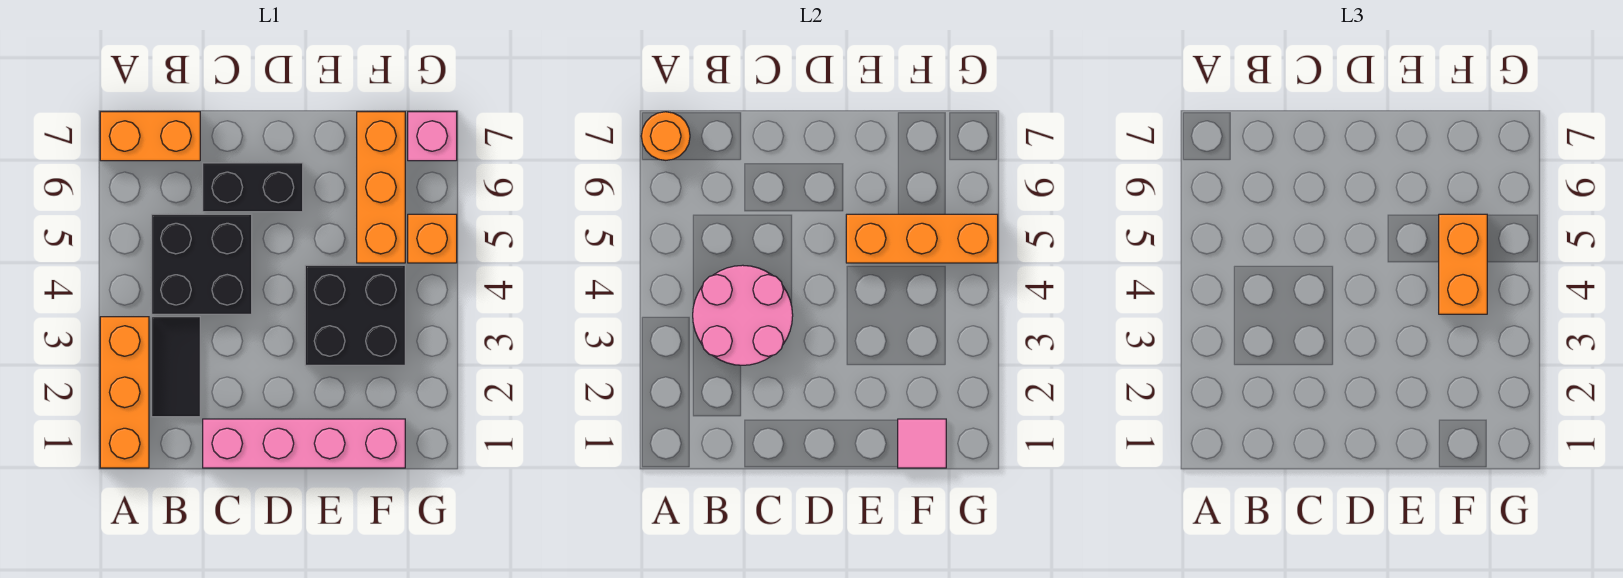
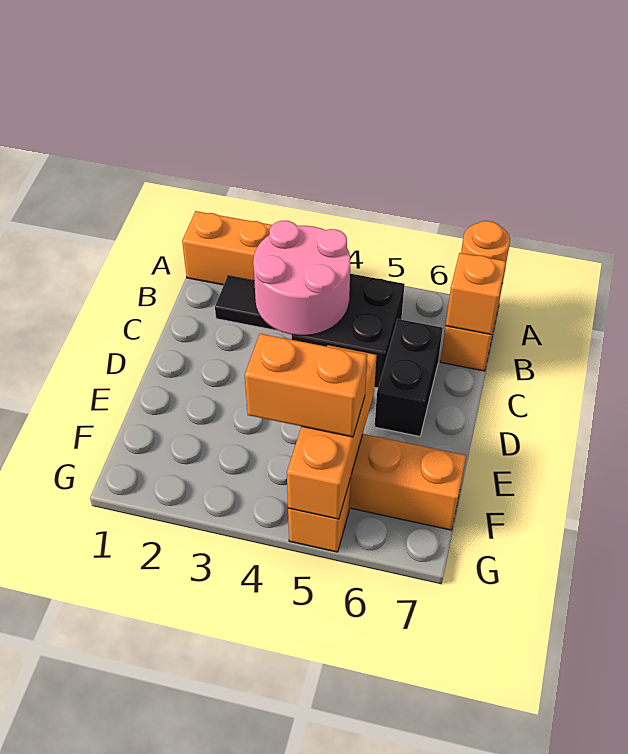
none -> orange 1x1 brick [446,253,506,335]
pink 1x4 brick [203,419,405,468] -> none
black 2x2 brick [305,265,405,365] -> none
pink 1x1 tile [898,419,946,468] -> none
pink 1x1 brick [408,112,457,161] -> none

